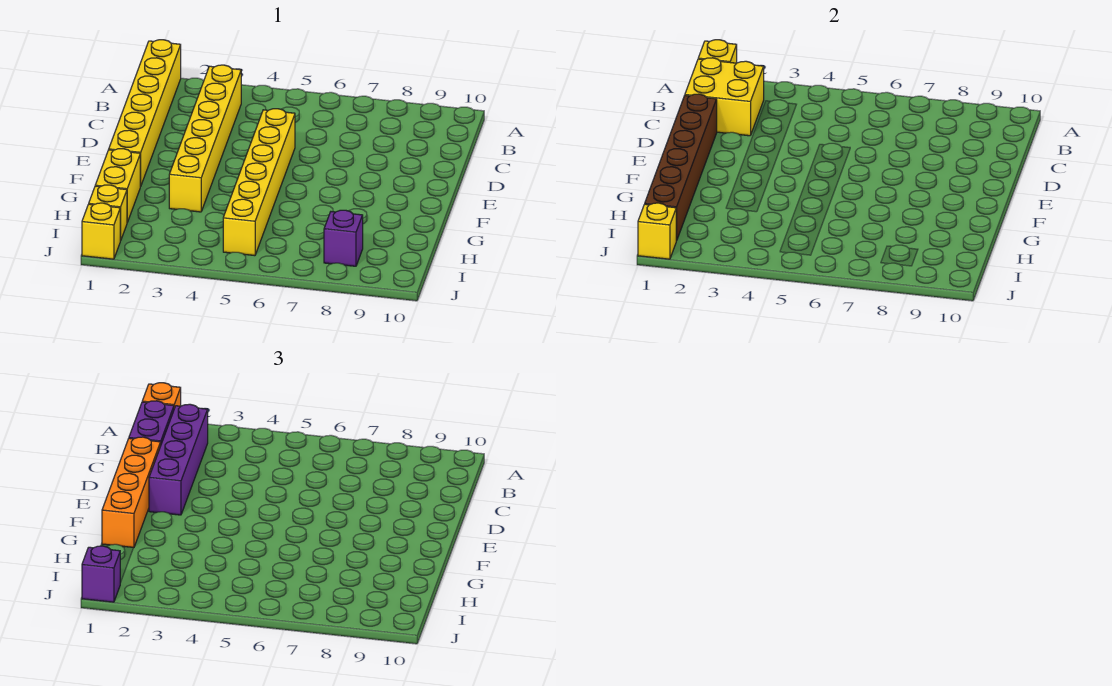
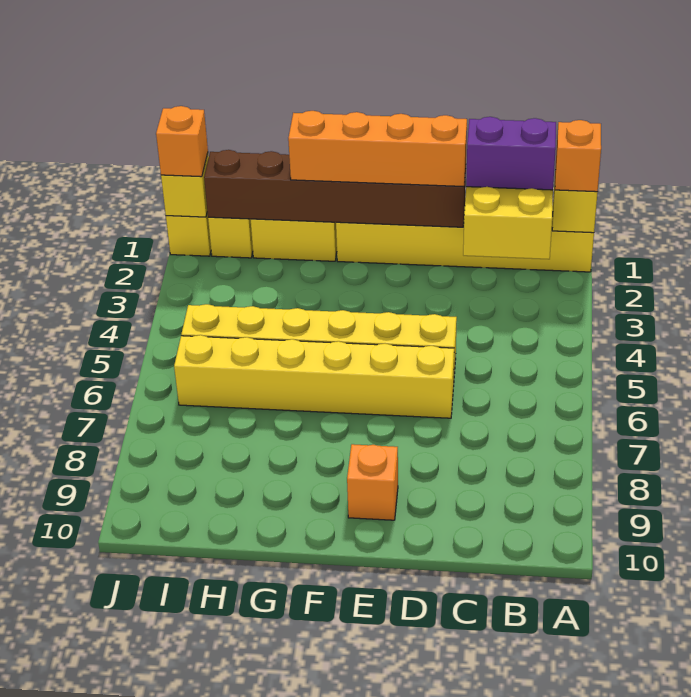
purple 1x4 brick [149,404,208,515] -> none
yellow 1x6 brick [169,65,241,212] -> yellow 1x6 brick moved to [174,335,454,418]
none -> orange 1x1 brick [347,444,398,520]
purple 1x1 brick [324,210,363,266] -> none
purple 1x1 brick [82,546,121,602] -> orange 1x1 brick [156,106,208,177]

